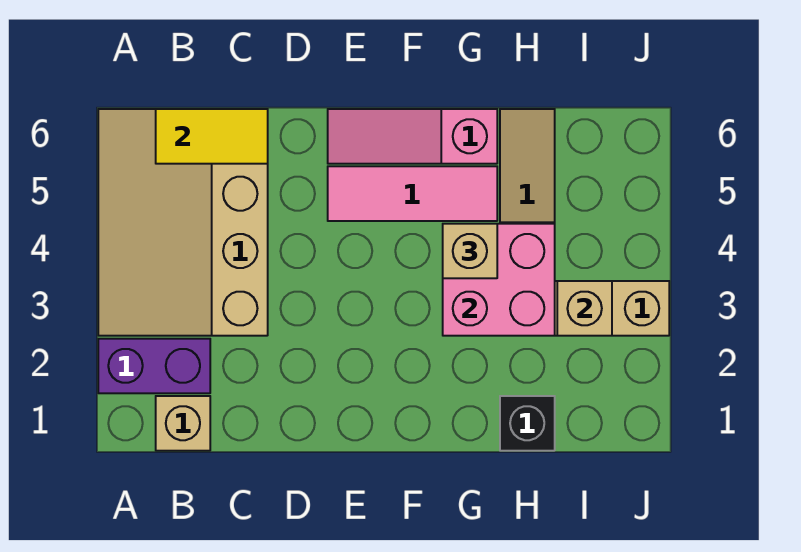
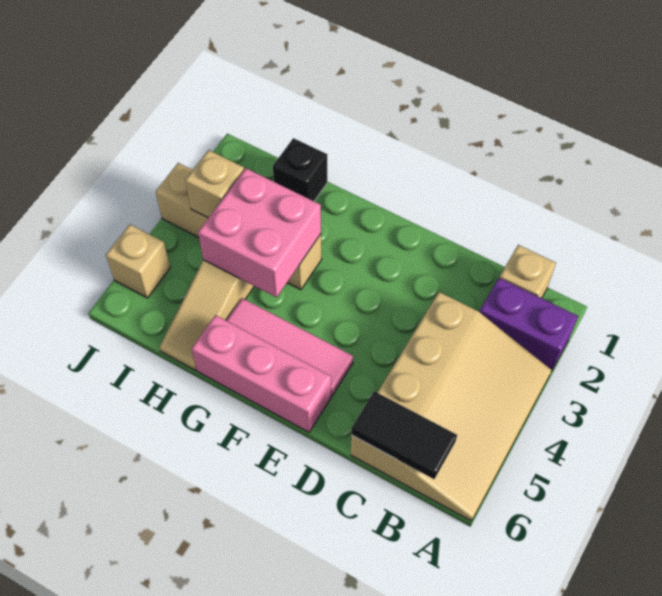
yellow 1x2 tile [156,109,268,164] -> black 1x2 tile [351,391,457,479]
pink 1x3 slope [328,109,497,164] -> pink 1x3 brick [192,315,331,432]
tan 1x1 brick [443,224,497,278] -> tan 1x1 brick moved to [106,225,170,298]

